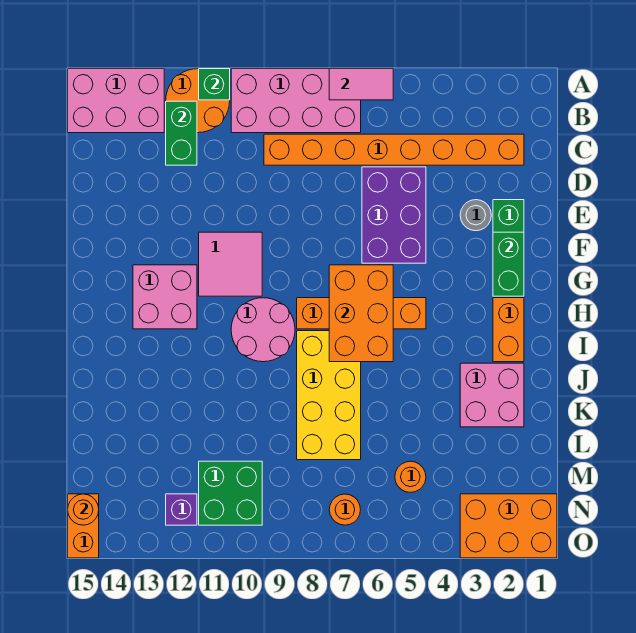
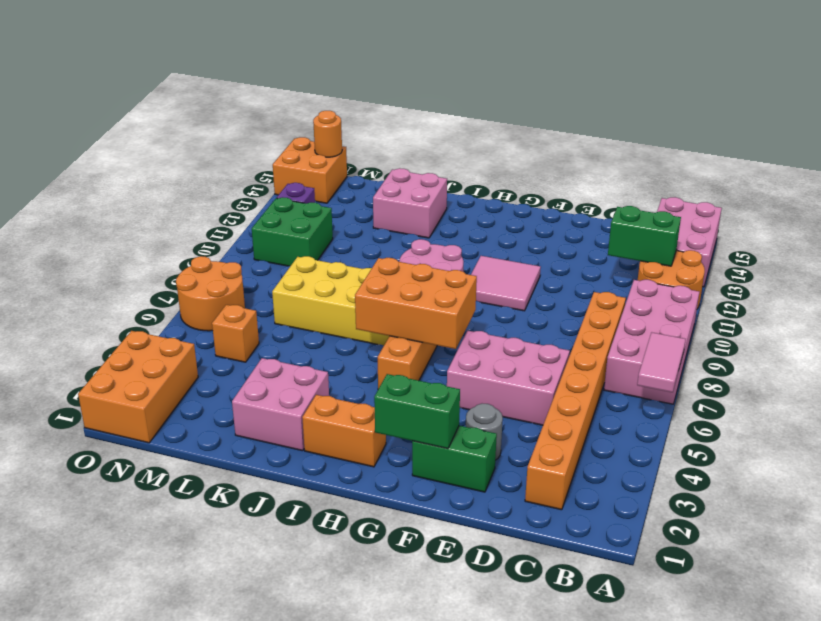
green 1x1 brick [199,69,230,100] -> none
purple 2x3 brick [362,167,426,263] -> pink 2x3 brick [447,330,570,425]
pink 2x2 brick [133,265,197,329] -> pink 2x2 brick moved to [373,168,447,238]
orange 1x1 round brick [395,461,426,492] -> orange 1x1 brick [212,305,259,362]
orange 1x1 round brick [329,494,361,525] -> orange 2x2 round brick [176,256,245,331]
orange 1x2 brick [68,494,99,558] -> orange 2x2 brick [273,137,347,203]

